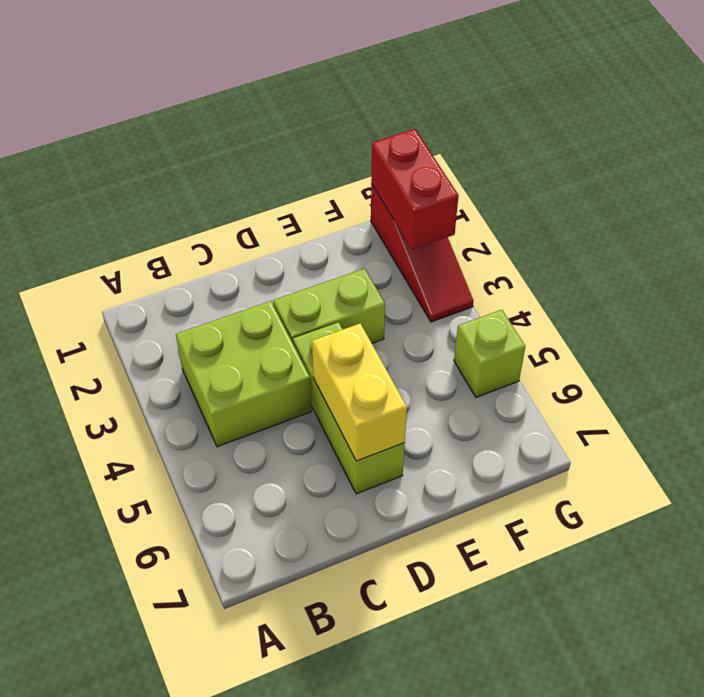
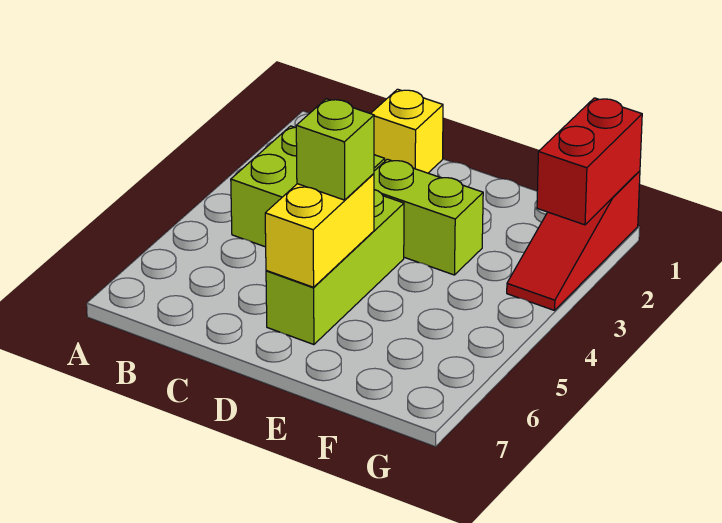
none -> yellow 1x1 brick [371,89,443,173]
lime 1x1 brick [454,310,525,397] -> lime 1x1 brick moved to [296,99,374,200]

